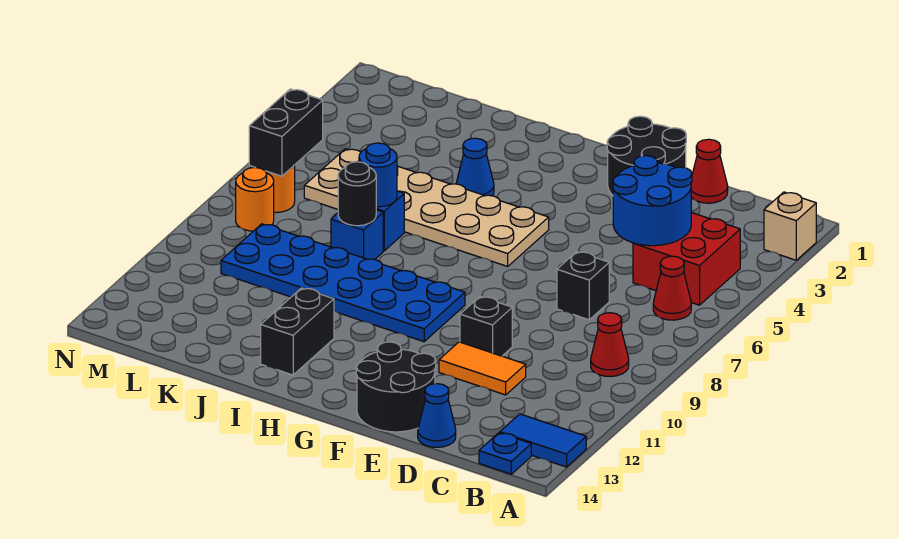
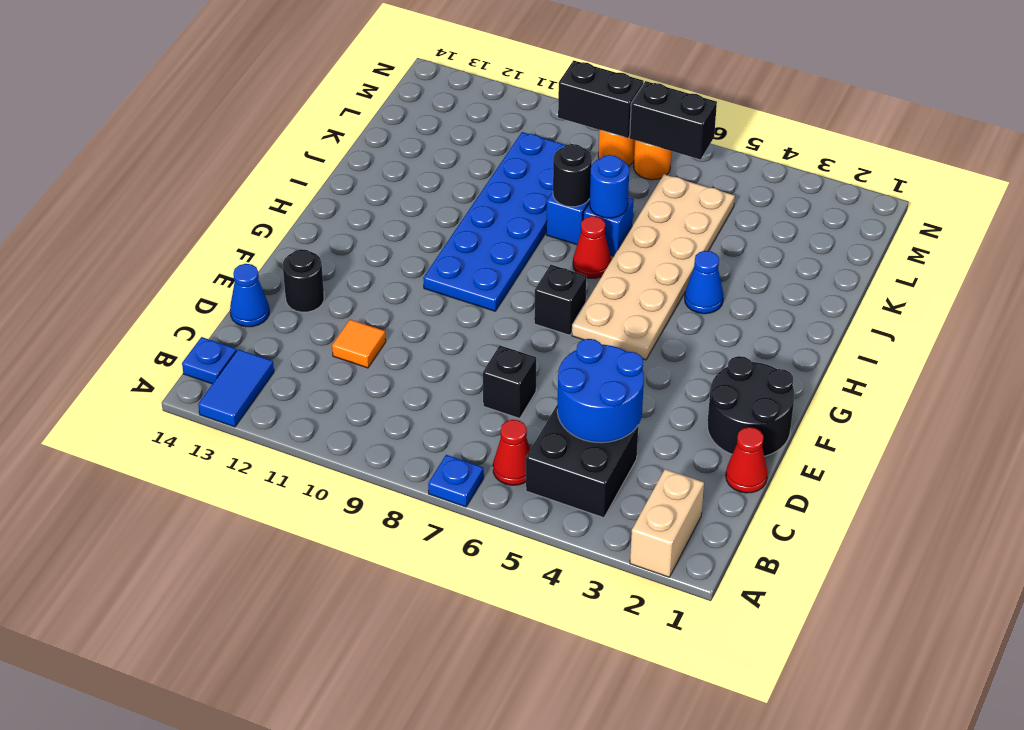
tan 1x1 brick [764,192,816,260] -> tan 1x2 brick [630,469,704,577]
none -> blue 1x1 plate [428,455,484,507]
red 2x2 brick [633,213,740,305] -> black 2x2 brick [526,404,638,518]
red 1x1 cone [591,313,629,377] -> red 1x1 cone moved to [573,216,611,278]
orange 1x2 tile [439,342,526,395] -> orange 1x1 tile [332,320,386,368]
black 1x1 brick [460,296,512,356] -> black 1x1 brick moved to [534,265,587,335]
black 2x2 round brick [356,342,436,432] -> black 1x1 round brick [283,249,324,312]
black 1x2 brick [261,288,334,375] -> black 1x2 brick moved to [558,60,644,138]

